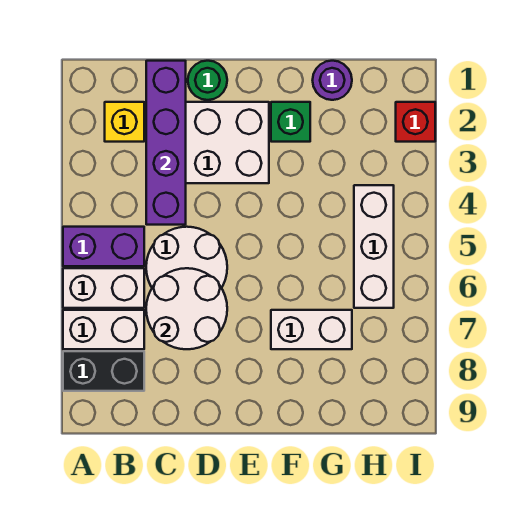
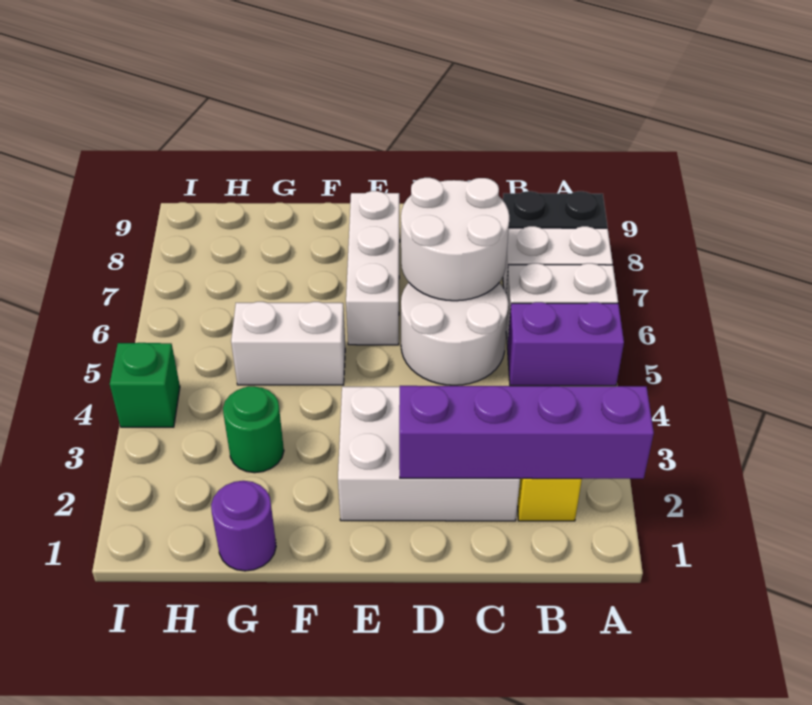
purple 1x4 brick [146,61,186,225] -> purple 1x4 brick turned to [399,386,654,479]
green 1x1 round brick [188,61,227,100] -> green 1x1 round brick moved to [223,386,284,473]
green 1x1 brick [271,102,310,142] -> green 1x1 brick moved to [110,343,180,427]
white 1x2 brick [271,310,352,349] -> white 1x2 brick moved to [231,302,345,385]
white 1x3 brick [354,185,394,308] -> white 1x3 brick moved to [346,191,400,345]
red 1x1 brick [396,102,435,142] -> none

